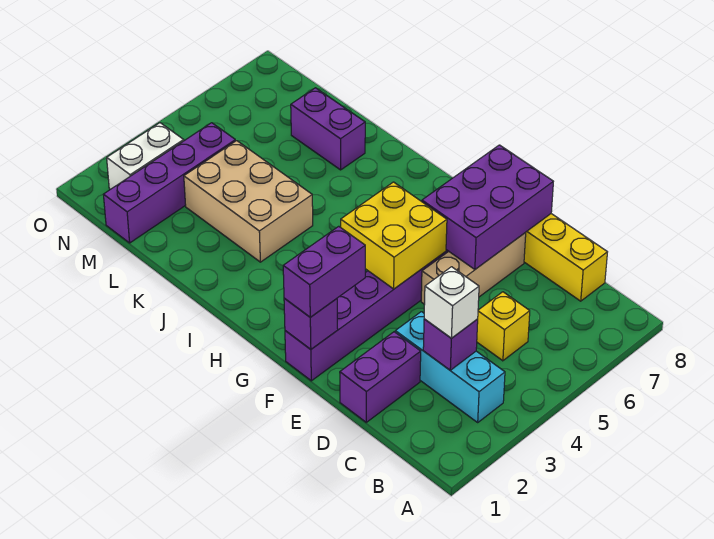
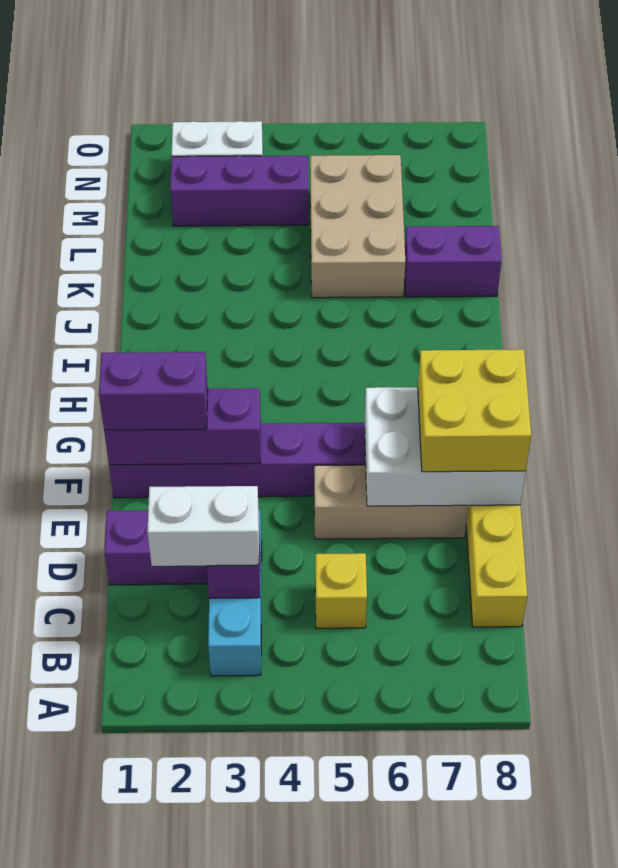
white 1x1 brick [424,267,479,338] -> white 1x2 brick [147,486,259,566]
purple 2x3 brick [422,145,553,269] -> white 2x3 brick [365,387,526,506]
purple 1x1 brick [284,298,338,349] -> purple 1x3 brick [104,388,261,465]
yellow 2x2 brick [341,182,447,289] -> yellow 2x2 brick moved to [418,349,531,472]
tan 2x3 brick [184,141,313,262] -> tan 2x3 brick moved to [310,155,405,298]
purple 1x2 brick [291,88,365,170] -> purple 1x2 brick turned to [405,226,501,297]
purple 1x4 brick [103,123,235,243] -> purple 1x3 brick [170,155,309,226]

